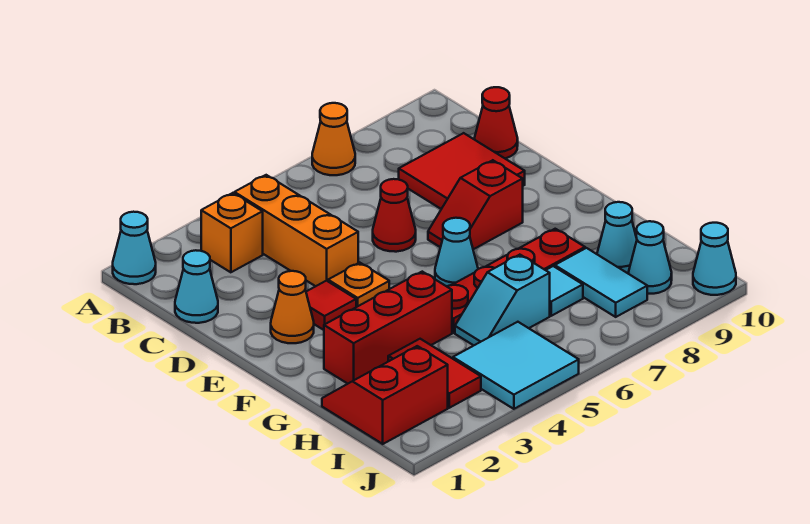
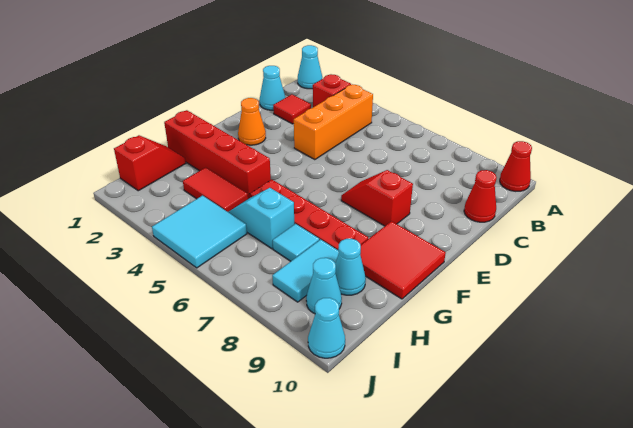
orange 1x1 cone [312,103,355,175] -> none
orange 1x1 brick [201,193,263,272] -> red 1x1 brick [313,75,351,107]
red 2x2 tile [399,133,525,209] -> red 2x2 tile moved to [360,221,446,299]
red 1x1 cone [373,179,416,252] -> red 1x1 cone moved to [500,141,532,191]
red 1x1 tile [306,281,356,330] -> red 1x1 tile moved to [273,94,311,124]
orange 1x1 plate [328,263,389,307] -> none
cyan 1x1 cone [435,218,478,286] -> none
red 1x3 brick [324,272,452,384] -> red 1x4 brick [164,110,271,199]
red 2x2 slope [322,346,448,444] -> red 1x2 slope [114,135,186,191]
red 1x2 tile [388,339,481,408] -> red 1x2 tile turned to [183,167,248,212]

